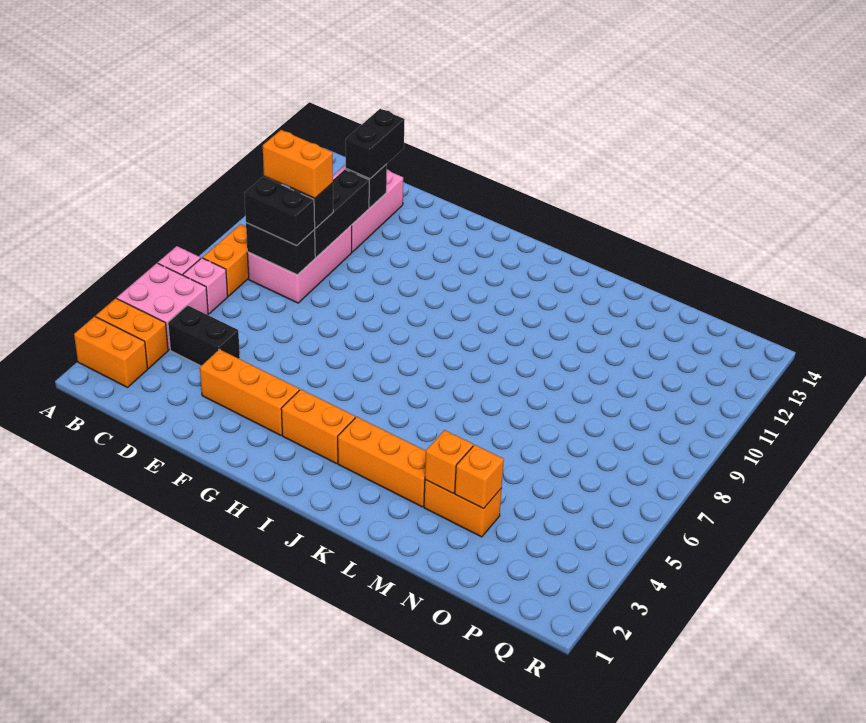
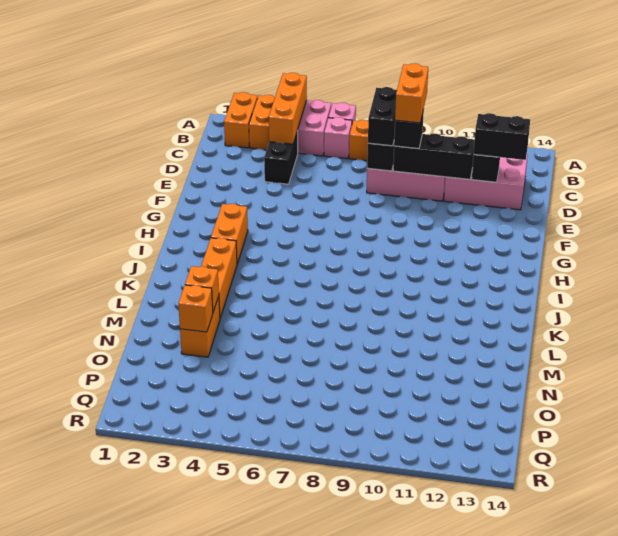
orange 1x3 brick [200,349,299,435] -> orange 1x3 brick moved to [269,73,307,144]

